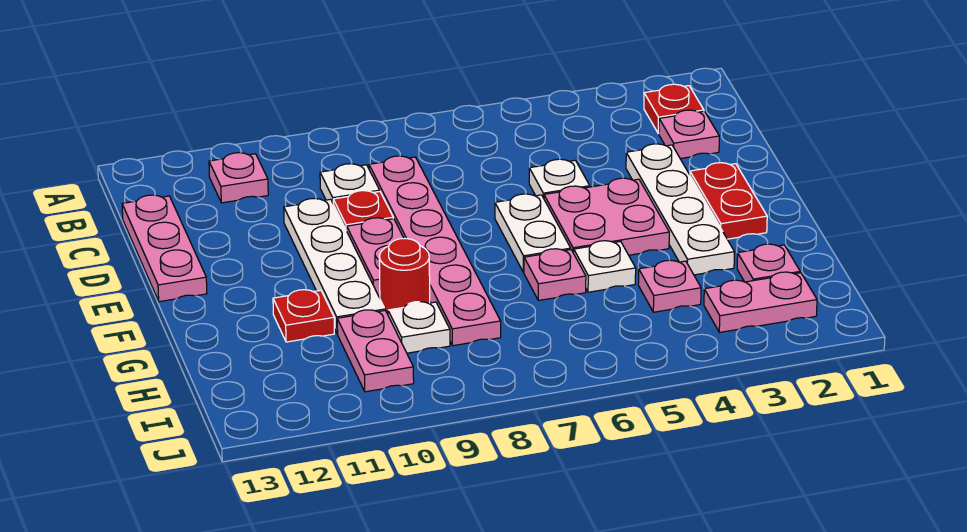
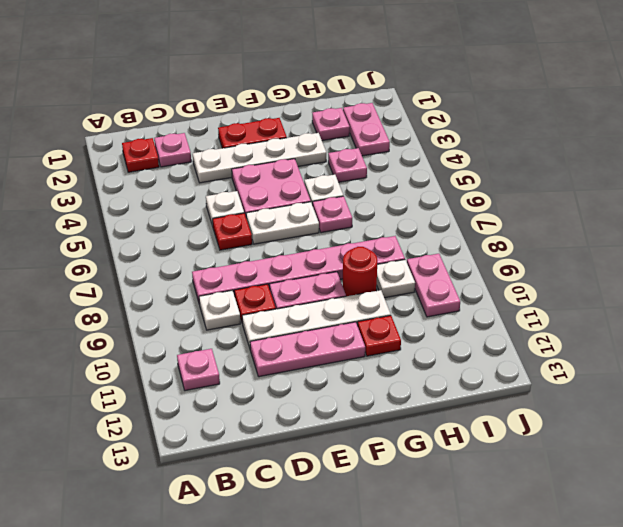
pink 1x3 plate [122,195,207,302] -> pink 1x3 plate moved to [250,322,365,377]
none -> red 1x1 plate [213,213,252,250]
pink 1x2 plate [337,310,414,392] -> pink 1x2 plate turned to [407,254,460,317]

